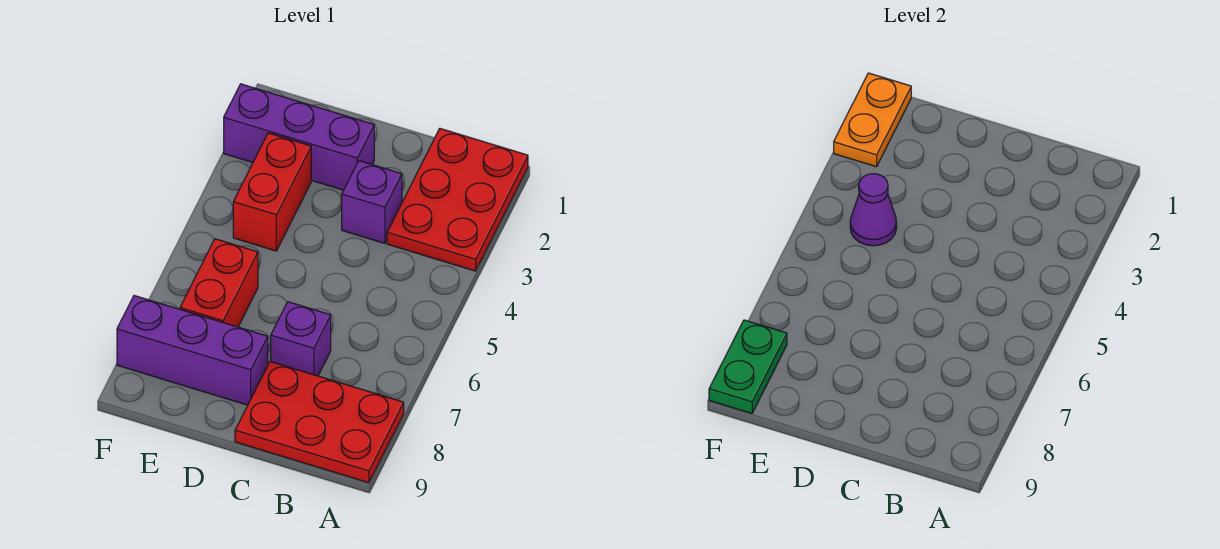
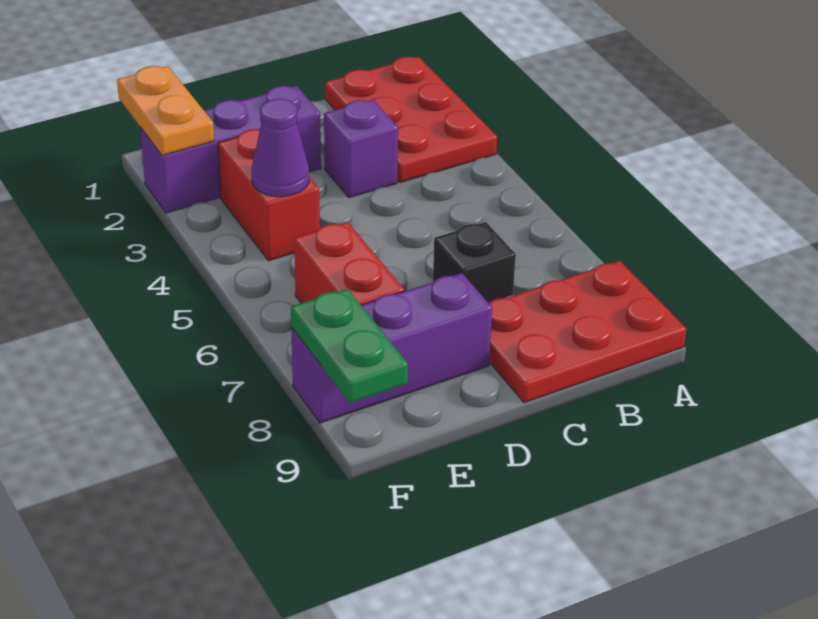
purple 1x1 brick [271,302,331,376] -> black 1x1 brick [433,222,516,303]

